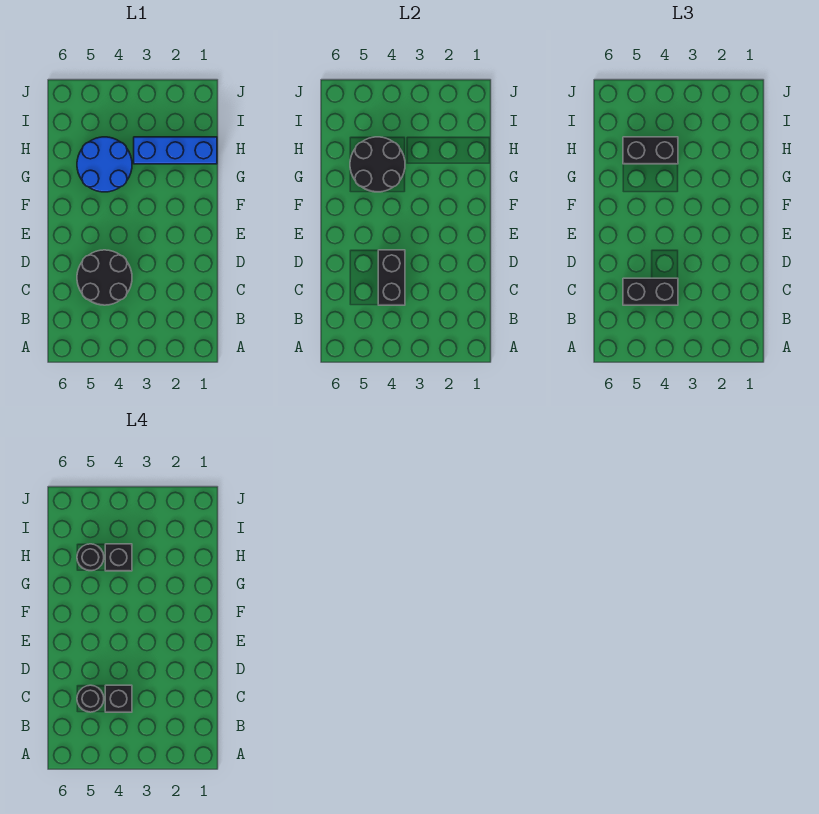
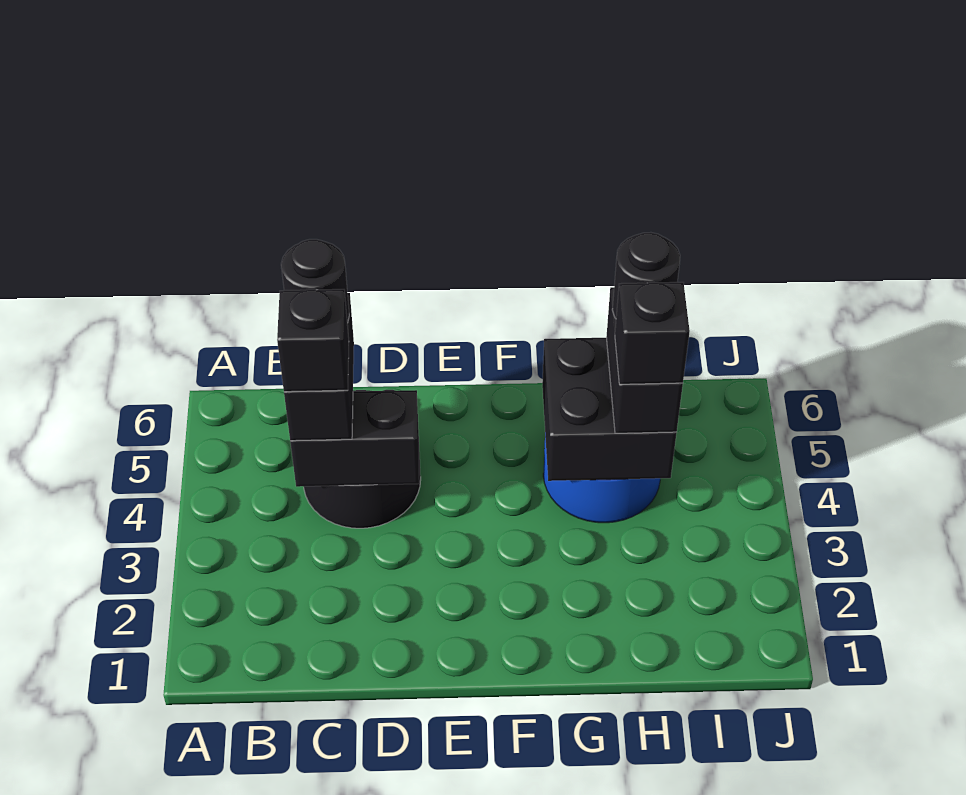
black 2x2 round brick [350,137,405,192] -> black 2x2 brick [542,338,677,481]
blue 1x3 brick [134,137,217,164] -> none

